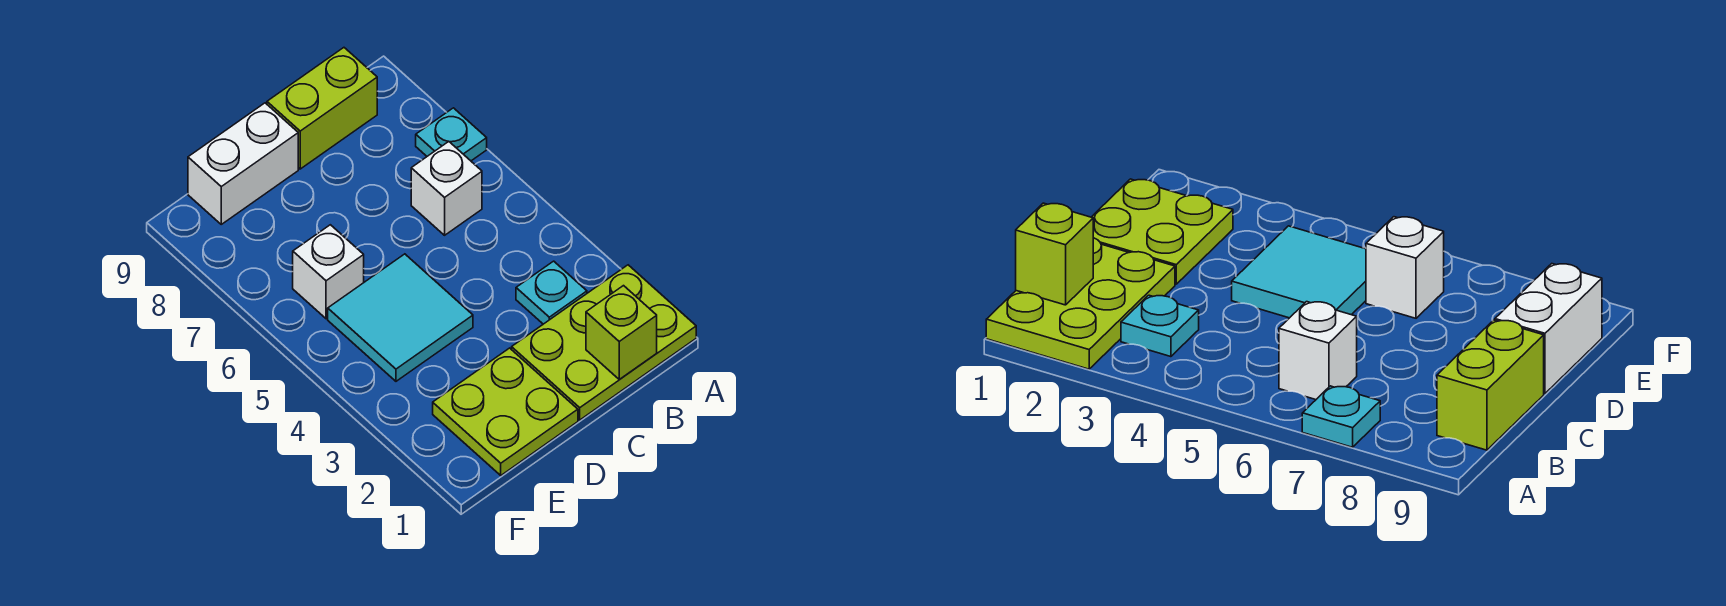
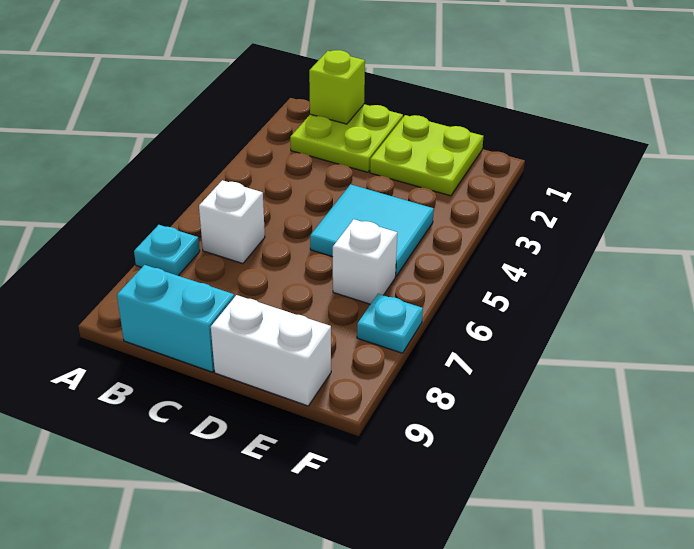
lime 2x3 plate [512,265,696,420] -> lime 2x2 plate [290,104,403,172]
cyan 1x1 plate [516,261,587,324] -> cyan 1x1 plate moved to [357,294,423,353]
lime 1x2 brick [267,48,377,169] -> cyan 1x2 brick [117,265,234,372]

